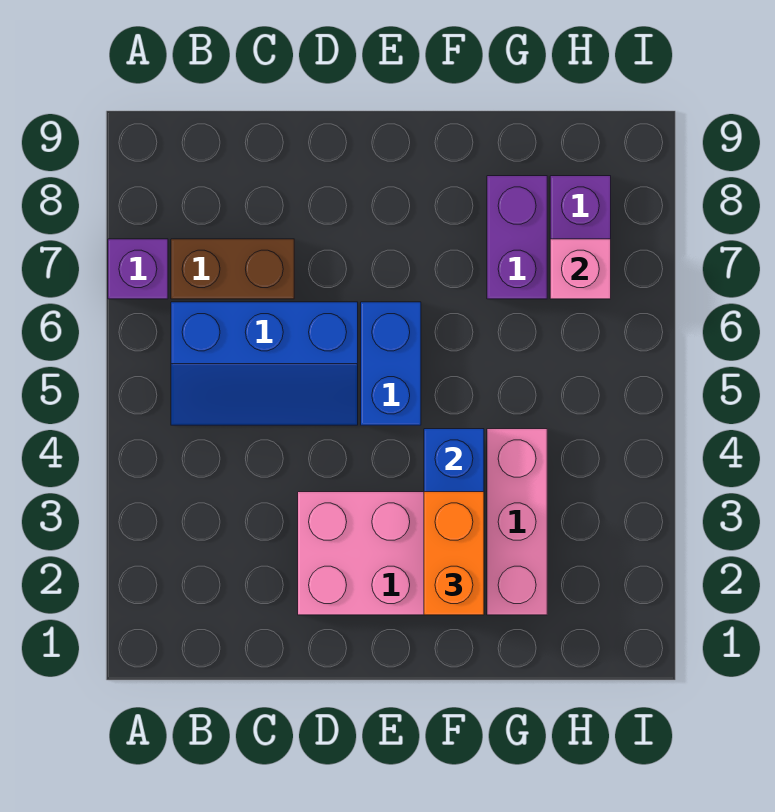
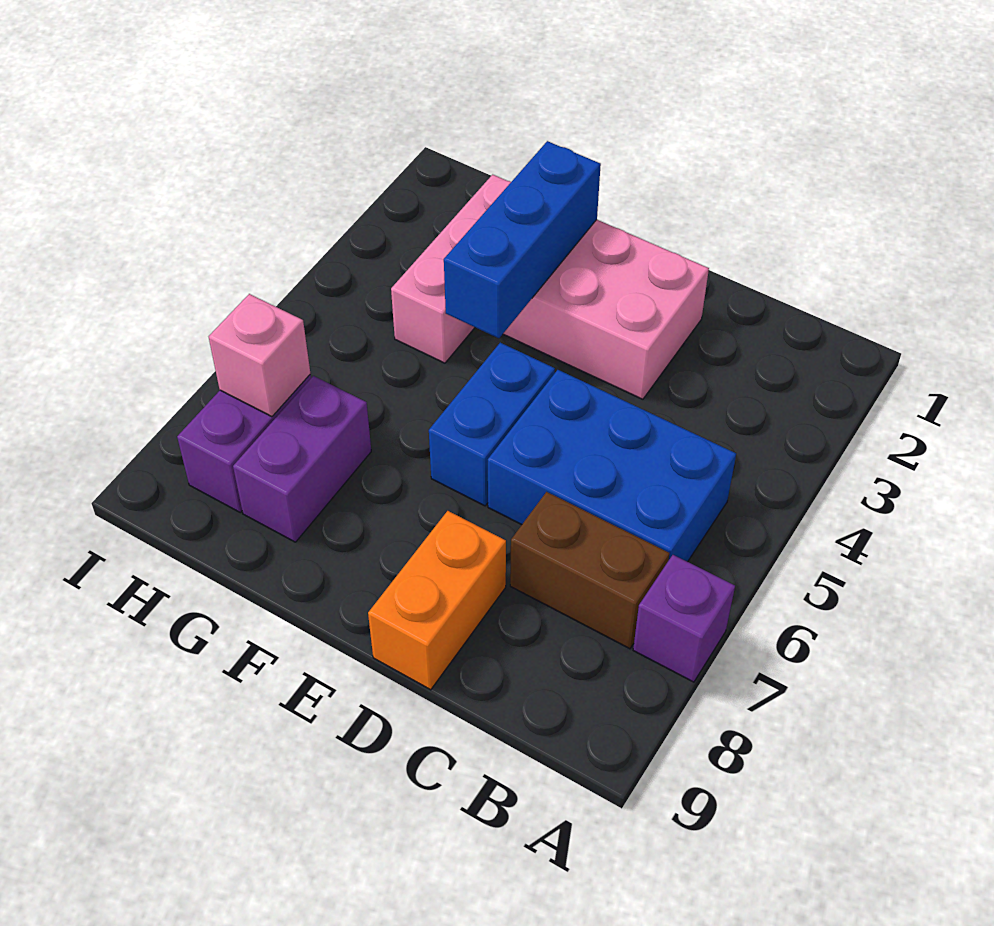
blue 2x3 slope [171,302,358,425] -> blue 2x3 brick [488,370,736,562]
orange 1x2 brick [424,492,484,615] -> orange 1x2 brick moved to [368,511,506,690]

